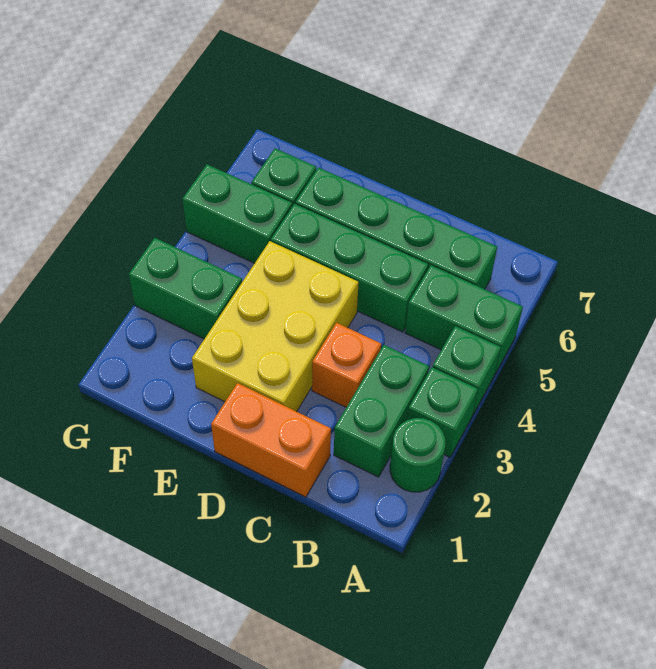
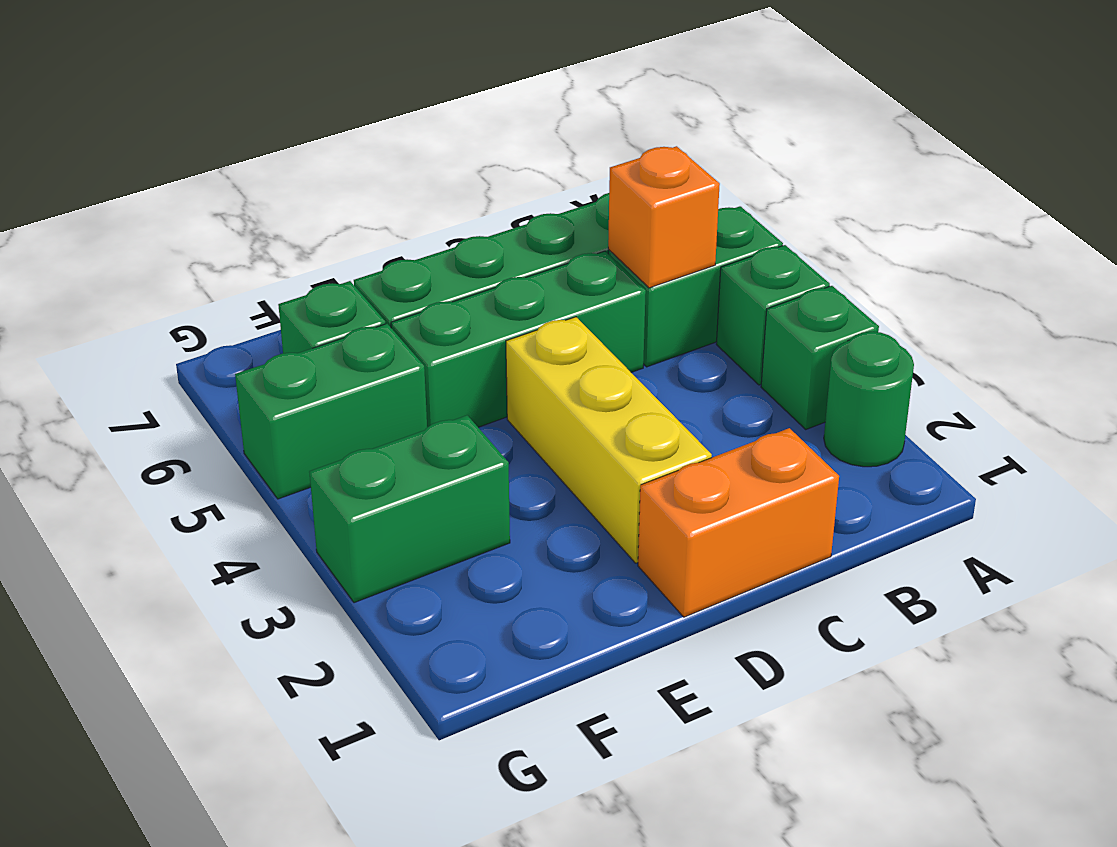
green 1x2 brick [334,345,429,477] -> none
orange 1x1 brick [312,323,381,407] -> orange 1x1 brick moved to [608,146,720,288]
yellow 2x3 brick [192,241,359,412] -> yellow 1x3 brick [506,317,712,563]

